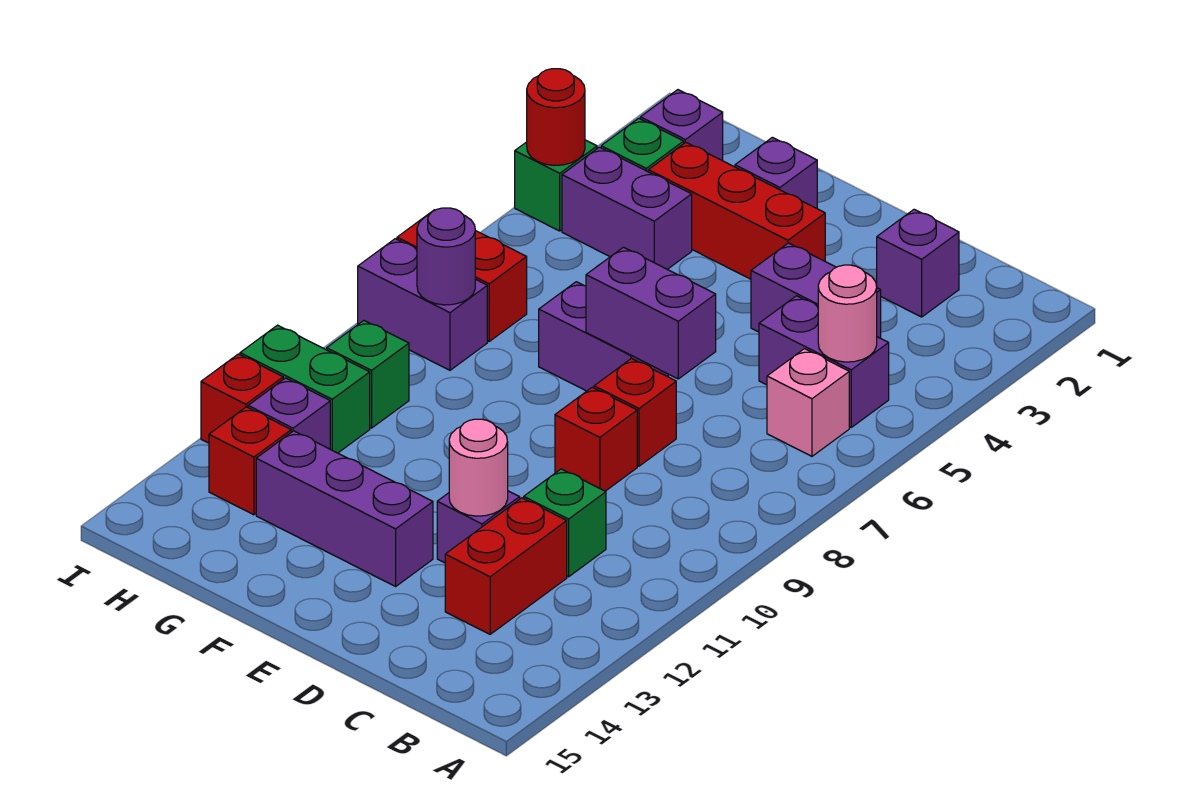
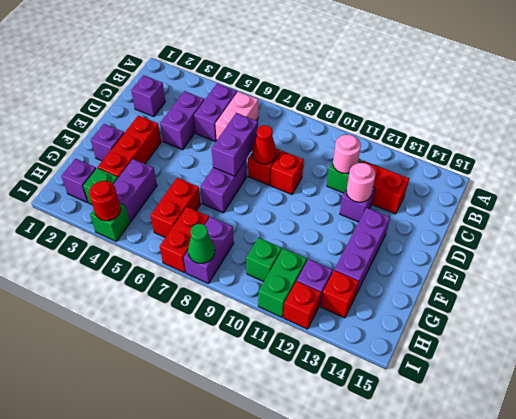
pink 1x1 round brick [818,265,877,362] -> pink 1x1 round brick moved to [333,135,361,173]
pink 1x1 brick [767,349,849,456] -> pink 1x2 brick [215,92,258,139]
none -> red 1x1 cone [252,125,277,164]
none -> red 1x2 brick [150,178,201,237]
purple 1x1 round brick [417,208,475,305] -> none
none -> green 1x1 cone [188,224,215,263]

